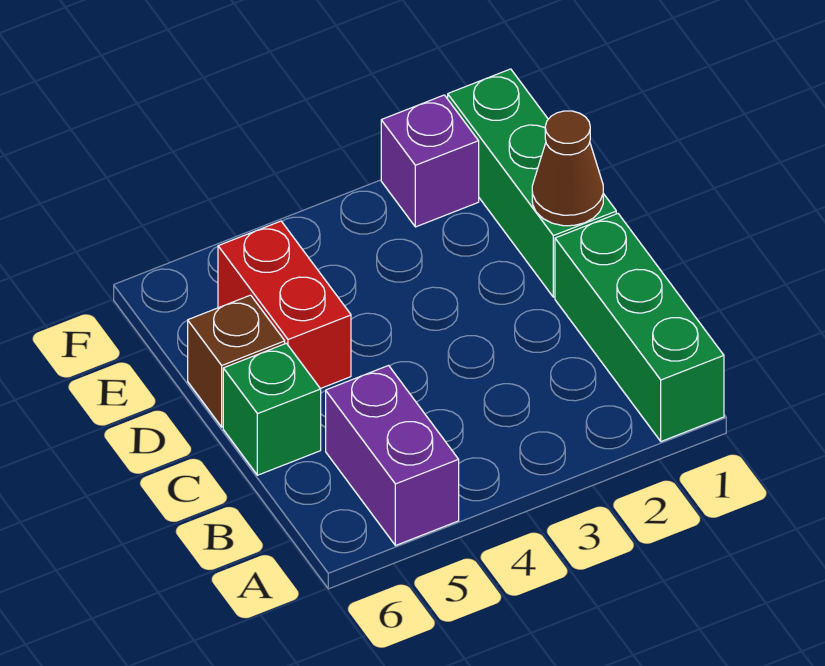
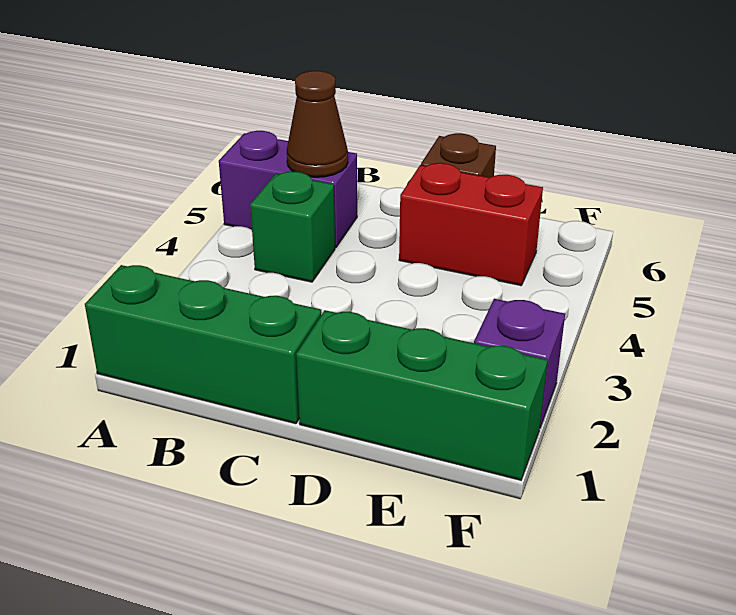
green 1x1 brick [223,343,321,475] -> green 1x1 brick moved to [250,172,335,282]
brown 1x1 cone [532,111,603,226] -> brown 1x1 cone moved to [287,71,348,177]

